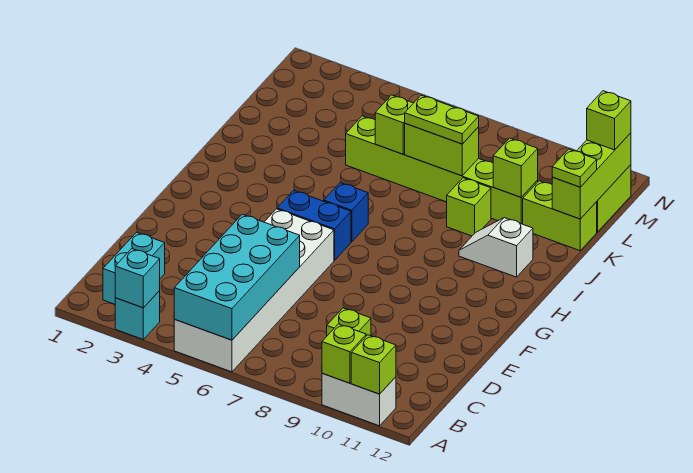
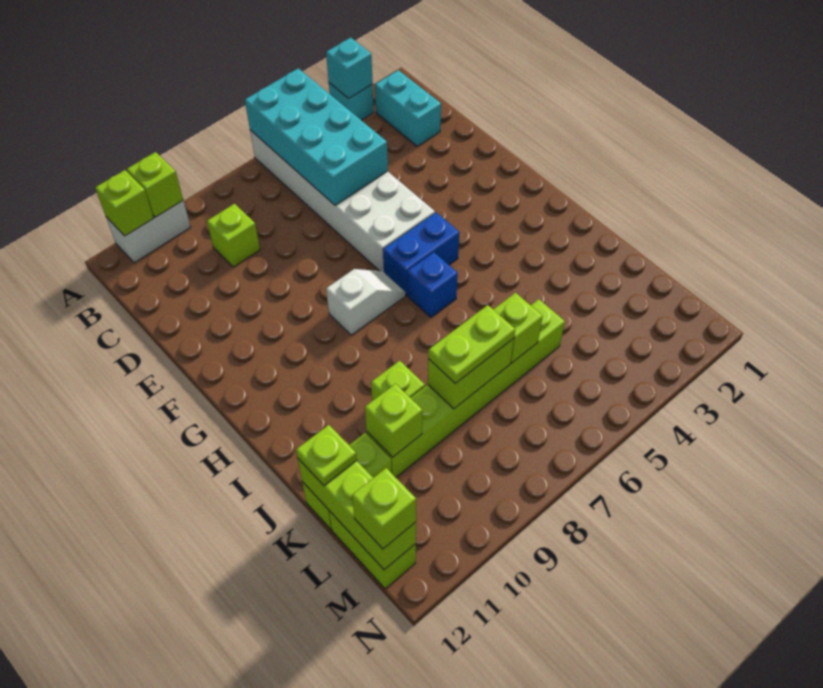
white 1x2 slope [459,218,533,277] -> white 1x2 slope moved to [326,269,405,335]

